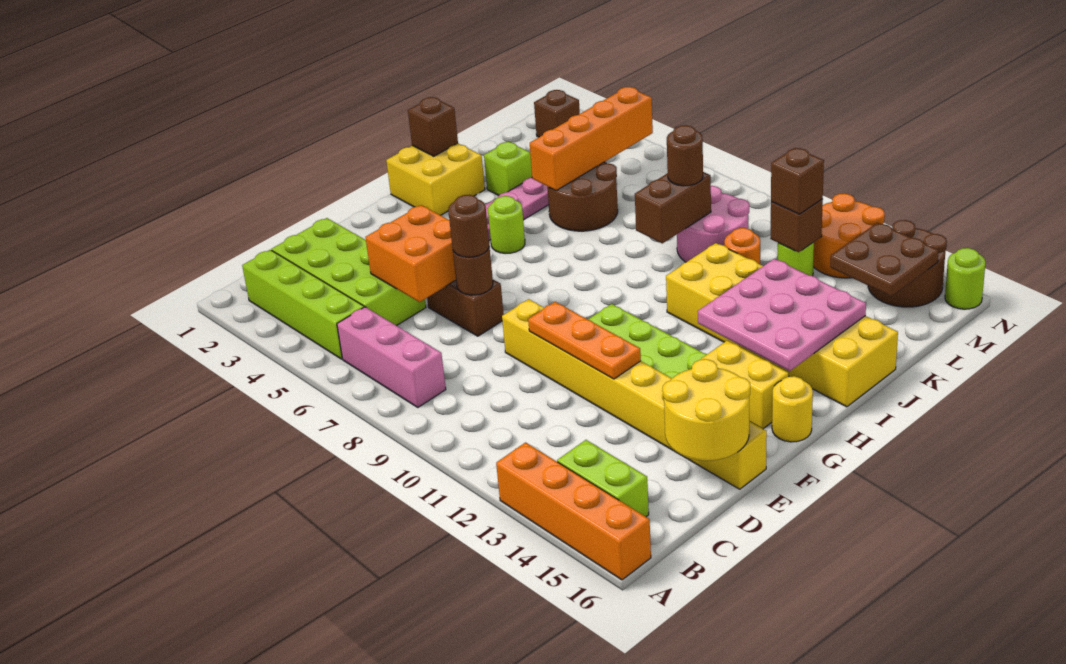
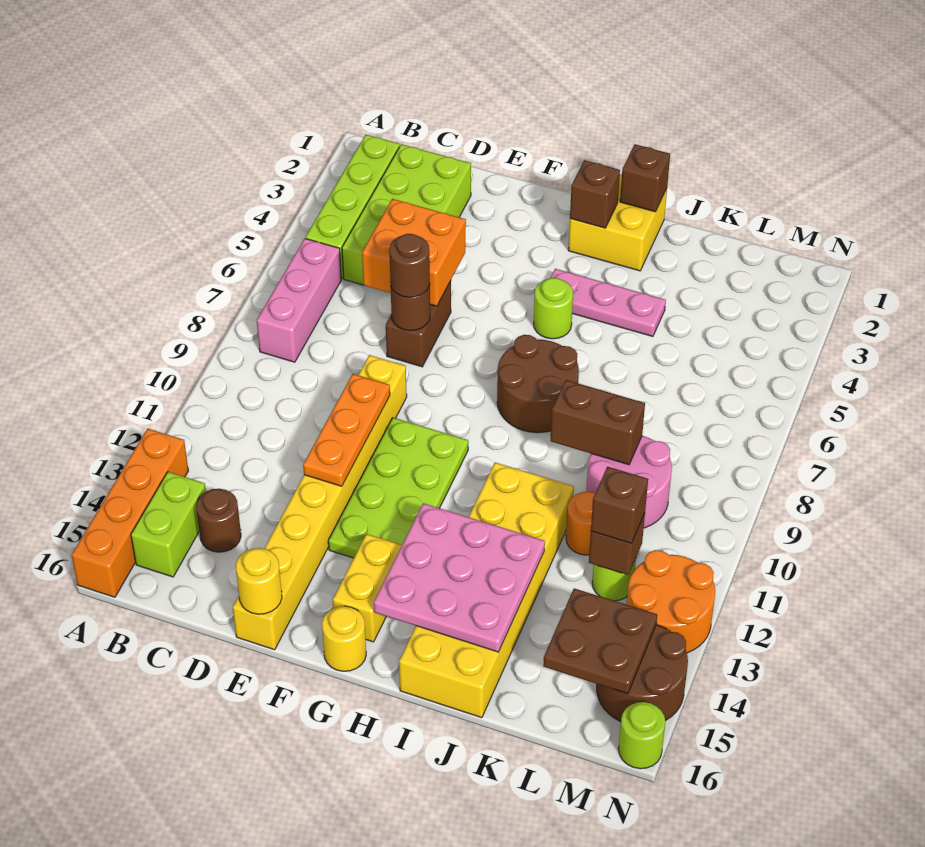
yellow 2x2 round brick [663,359,750,461] -> yellow 1x1 round brick [236,548,282,614]
lime 1x1 brick [484,142,532,195] -> none
brown 2x2 round brick [547,162,618,231] -> brown 2x2 round brick moved to [497,335,579,433]
orange 1x4 brick [530,87,653,191] -> none
brown 1x1 round brick [667,125,703,186] -> brown 1x1 round brick moved to [196,489,241,552]
brown 1x1 brick [534,90,580,137] -> brown 1x1 brick moved to [570,160,620,228]

